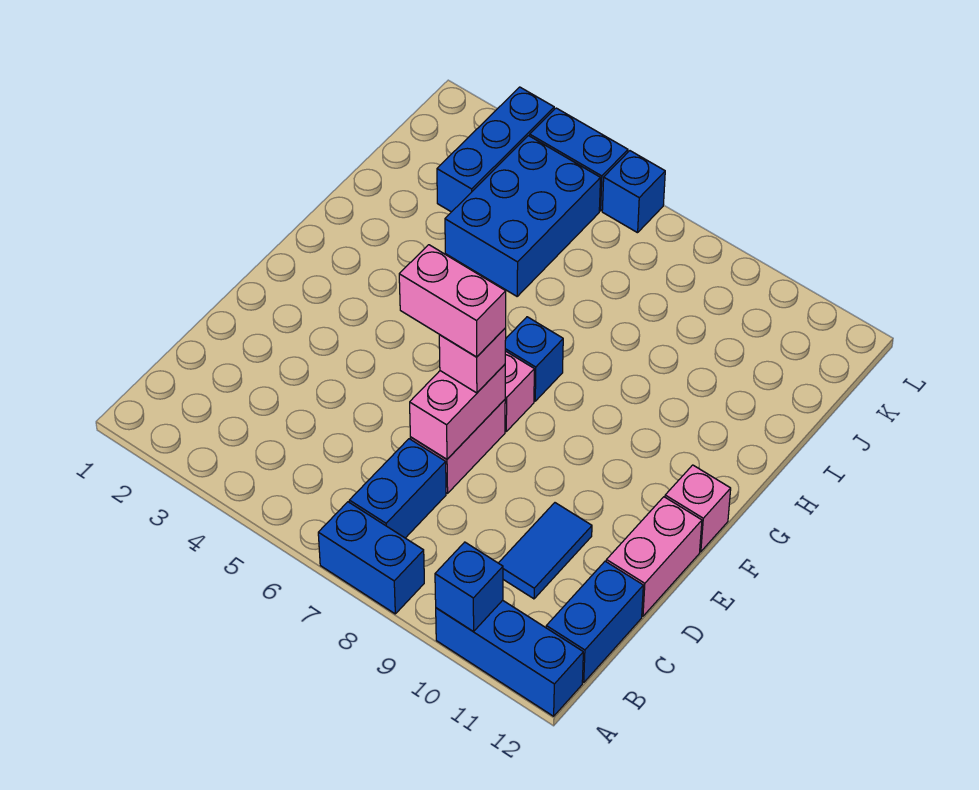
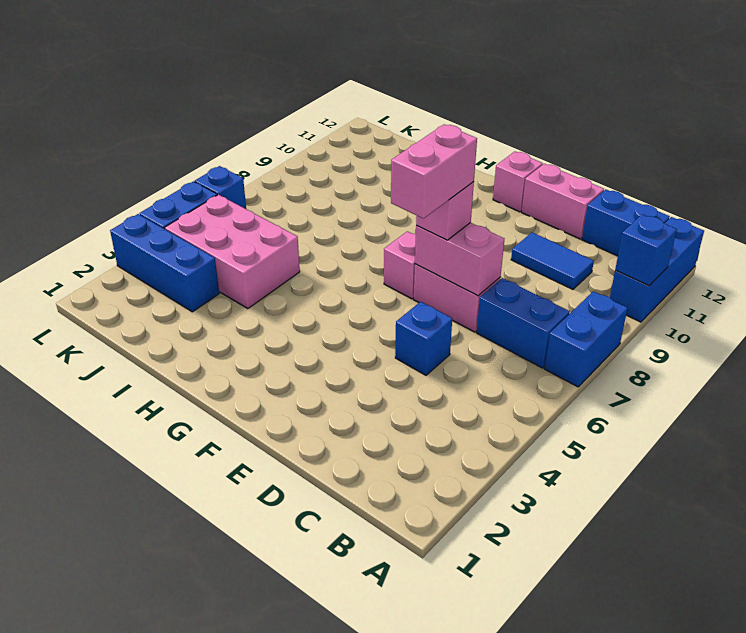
blue 1x1 brick [505,317,563,401] -> blue 1x1 brick moved to [395,302,452,375]
blue 2x3 brick [445,136,601,296] -> pink 2x3 brick [165,195,300,309]

